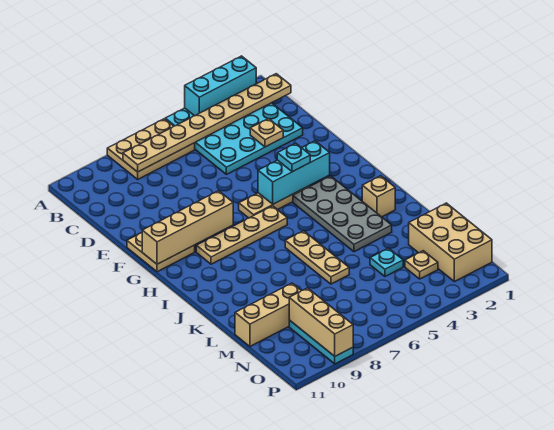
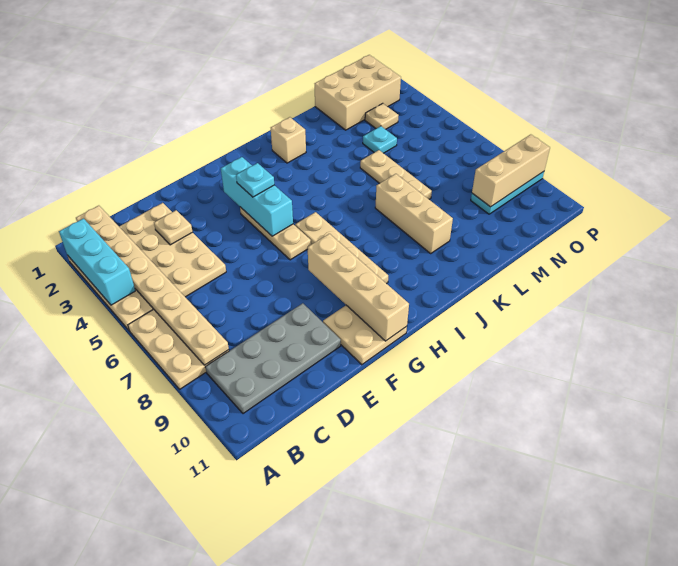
cyan 4x4 plate [165,103,303,174] -> tan 4x4 plate [68,203,226,331]
grey 2x4 plate [293,176,392,252] -> grey 2x4 plate moved to [205,303,341,414]
tan 1x3 plate [285,231,349,284] -> tan 1x3 plate turned to [360,150,432,199]
tan 1x3 brick [235,283,301,346] -> tan 1x3 brick moved to [375,174,453,253]

